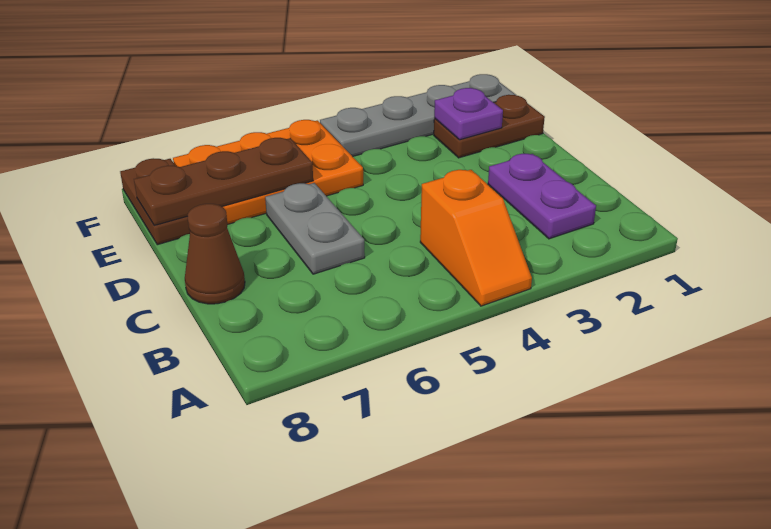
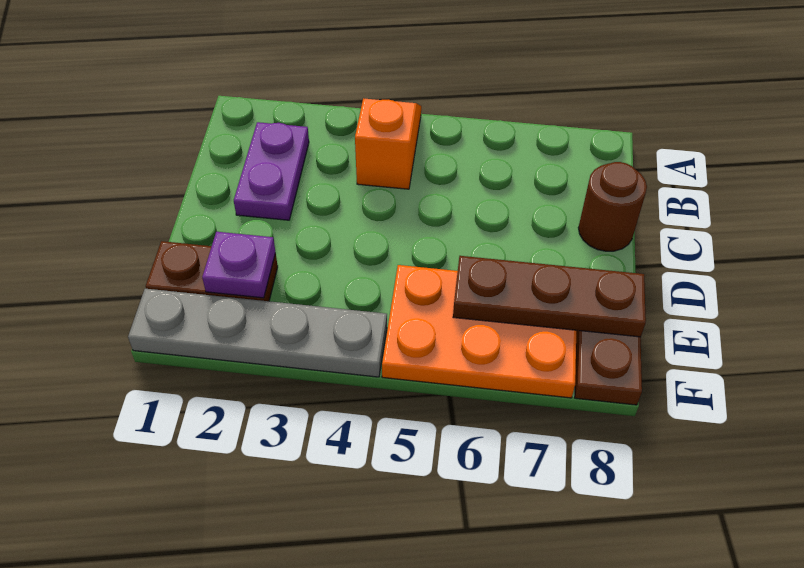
grey 1x2 plate [265,183,365,274] -> none
brown 1x1 cone [185,204,245,304] -> brown 1x1 round brick [578,162,647,251]

